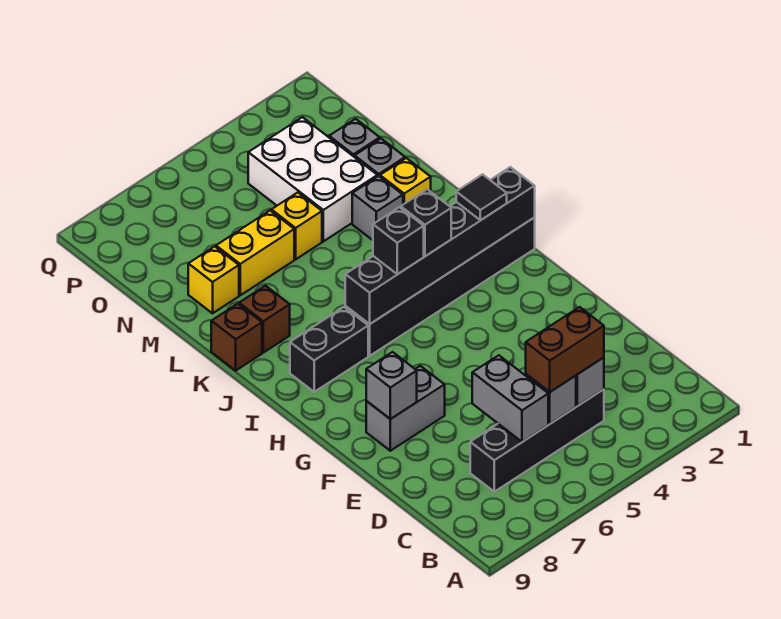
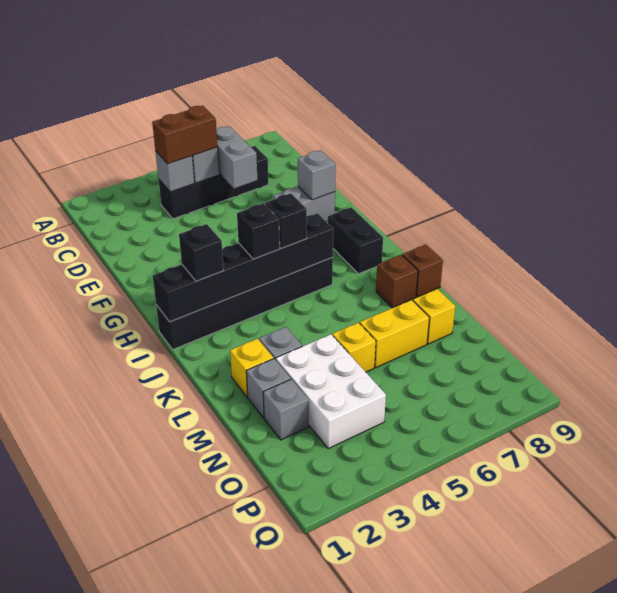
black 1x1 tile [456,174,507,220] -> black 1x1 brick [179,224,224,281]
black 1x2 brick [290,307,368,392] -> black 1x2 brick turned to [328,207,383,274]

